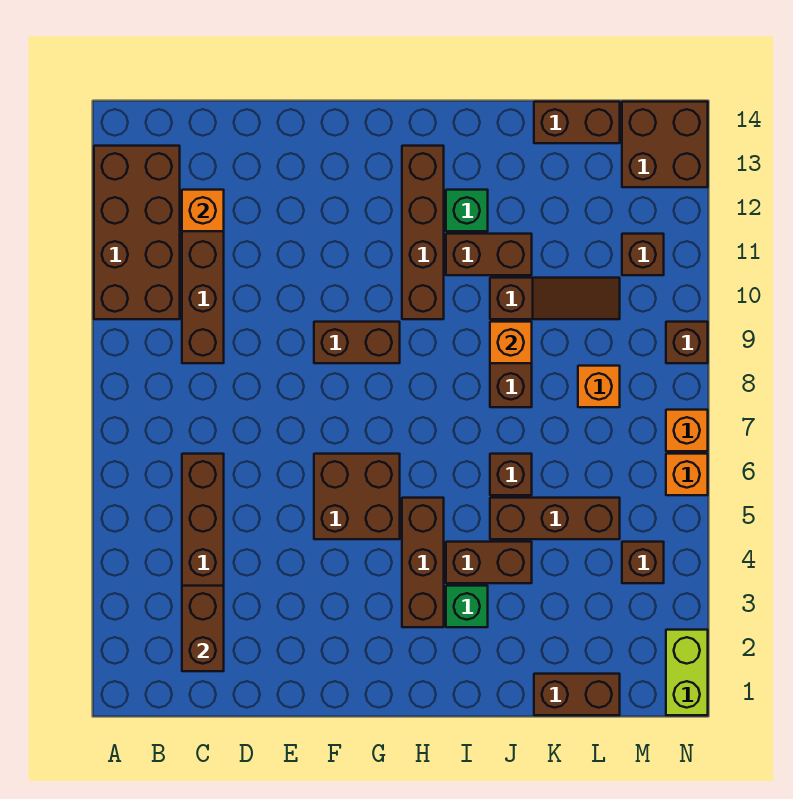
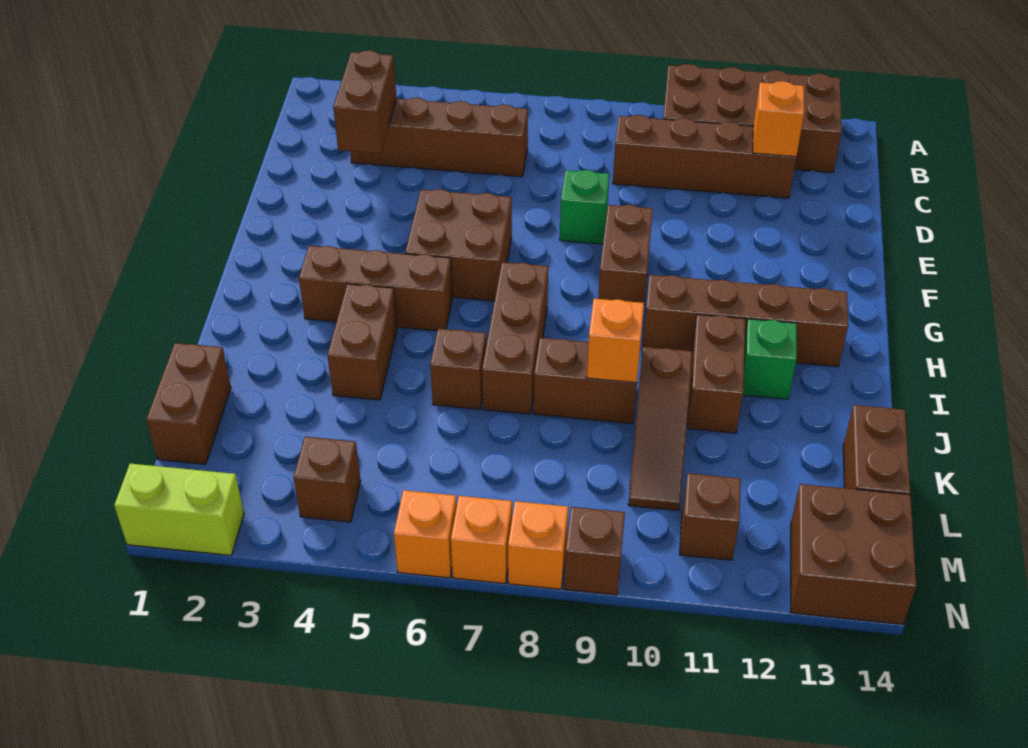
brown 1x2 brick [182,586,224,671] -> brown 1x2 brick turned to [333,50,396,154]
green 1x1 brick [446,586,488,627] -> green 1x1 brick moved to [560,170,609,244]
brown 1x3 brick [490,498,620,539] -> brown 1x3 brick moved to [482,262,548,414]
orange 1x1 brick [578,366,620,407] -> orange 1x1 brick moved to [508,501,568,589]

